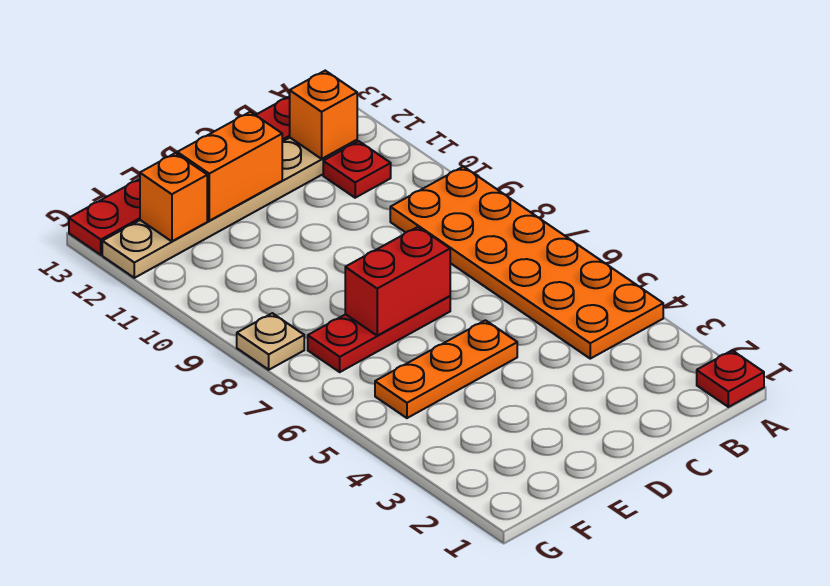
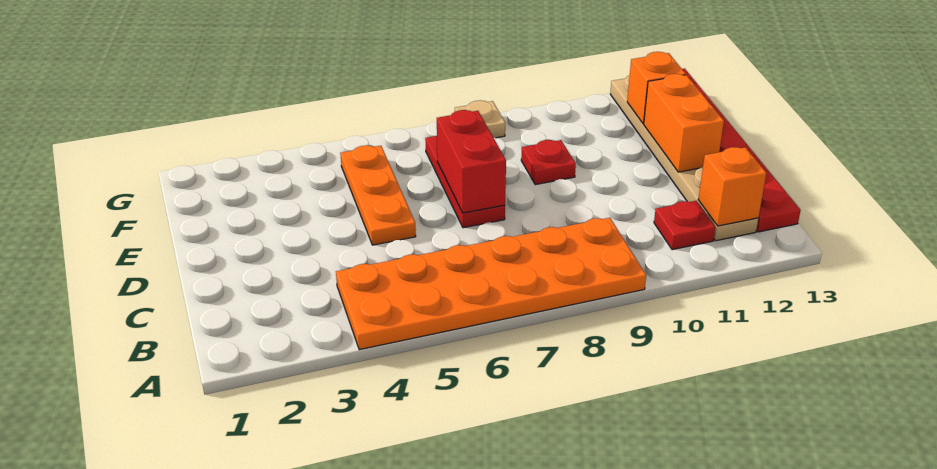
red 1x1 plate [697,351,764,407] -> red 1x1 plate moved to [521,140,576,185]

